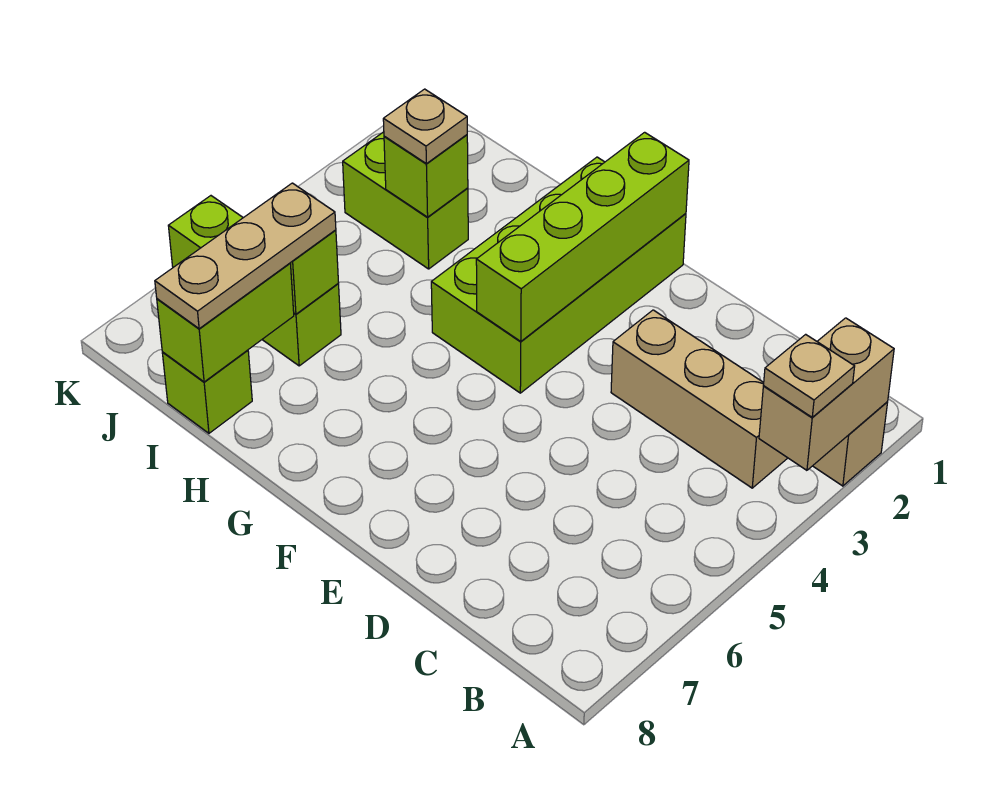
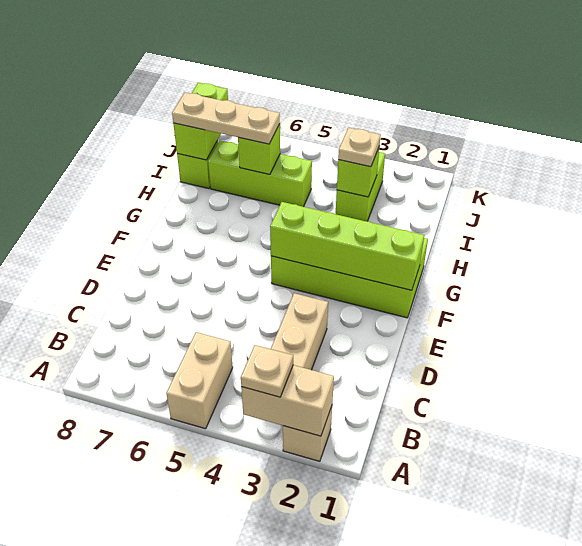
none -> tan 1x2 brick [166,332,233,429]
lime 1x3 brick [168,196,341,366] -> lime 1x3 brick turned to [208,140,312,207]
lime 1x2 brick [157,263,294,382] -> lime 1x2 brick turned to [173,83,228,160]

